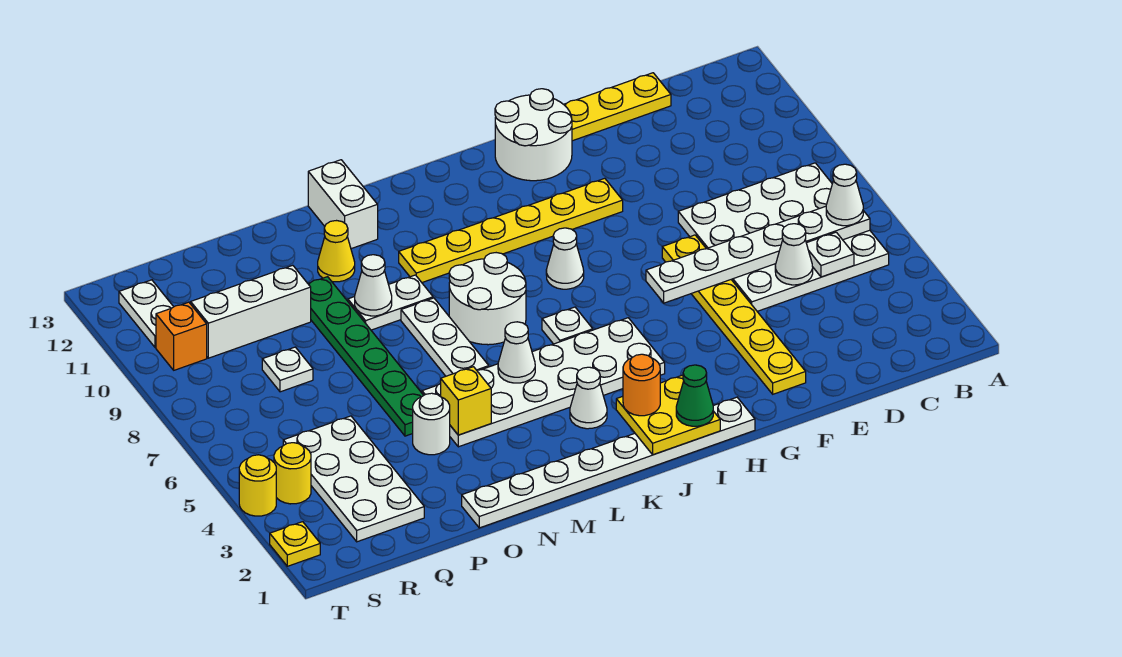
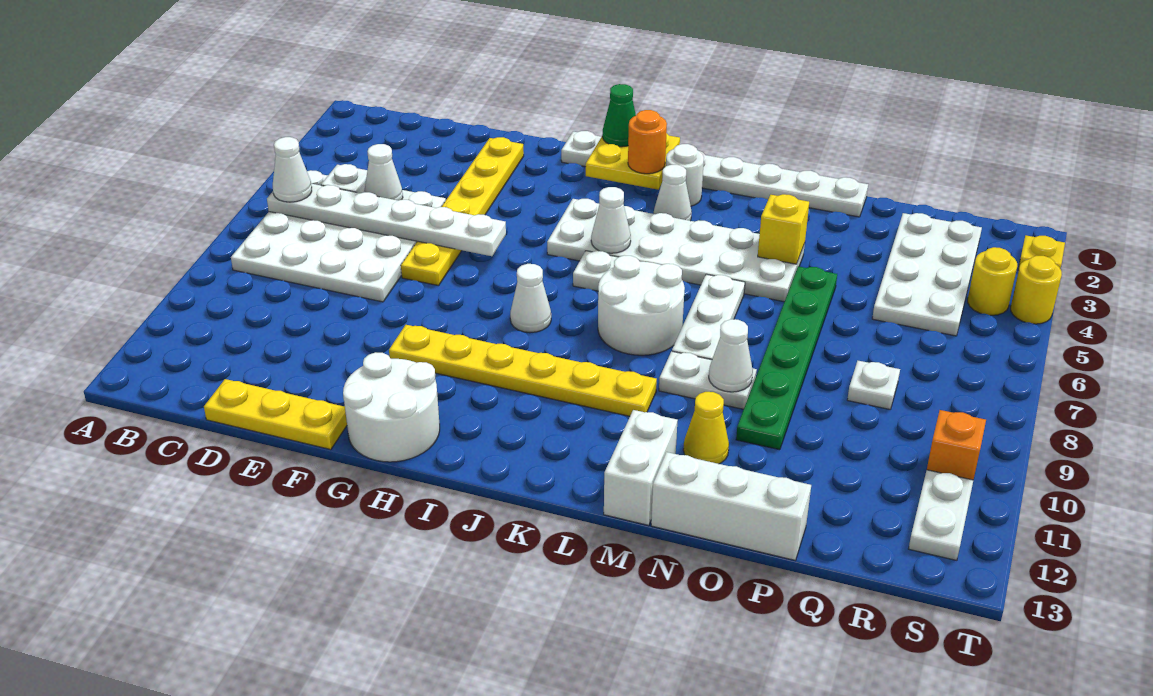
white 1x1 cone [498,322,535,383] -> white 1x1 cone moved to [591,187,631,253]
white 1x1 round brick [413,393,450,455] -> white 1x1 round brick moved to [666,144,704,206]
white 1x3 brick [191,265,311,358] -> white 1x3 brick moved to [651,452,811,560]

